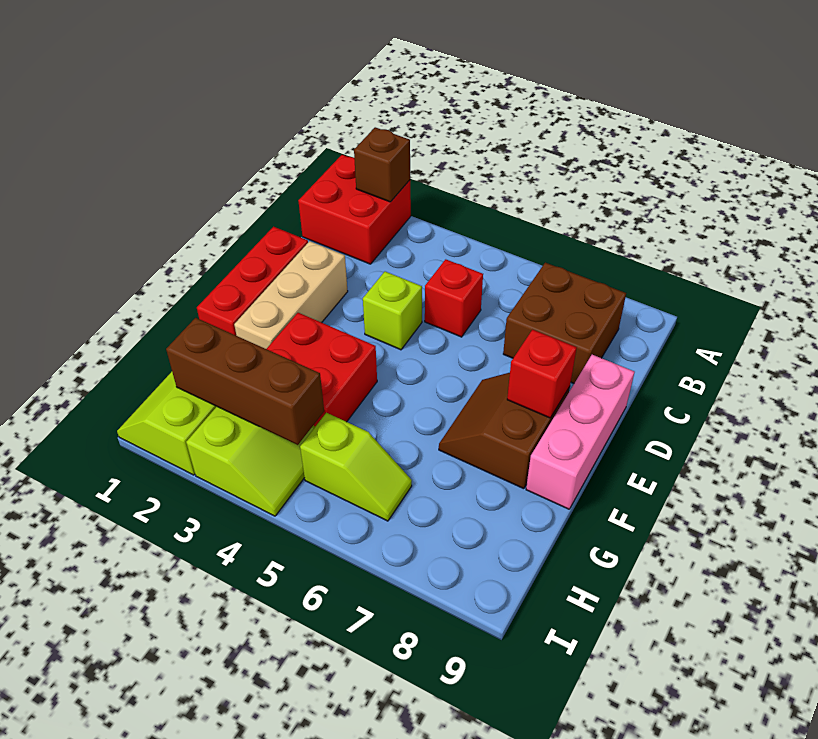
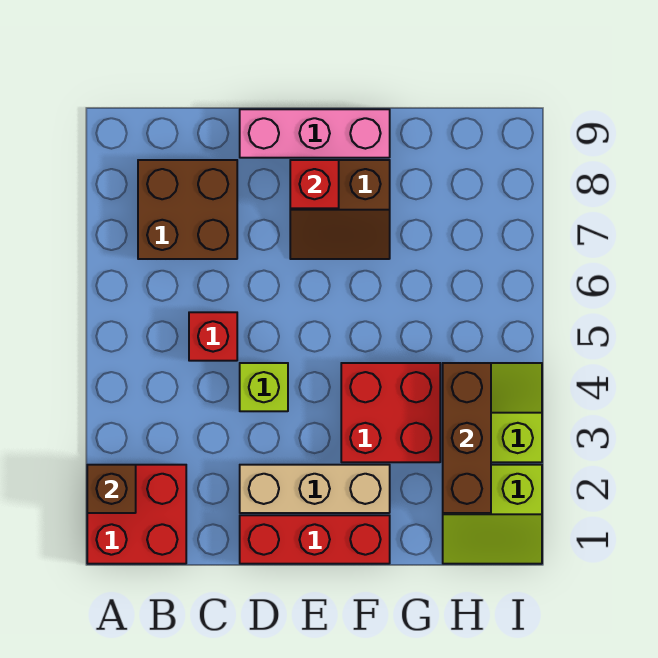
lime 1x2 slope [300,413,412,521] -> none

